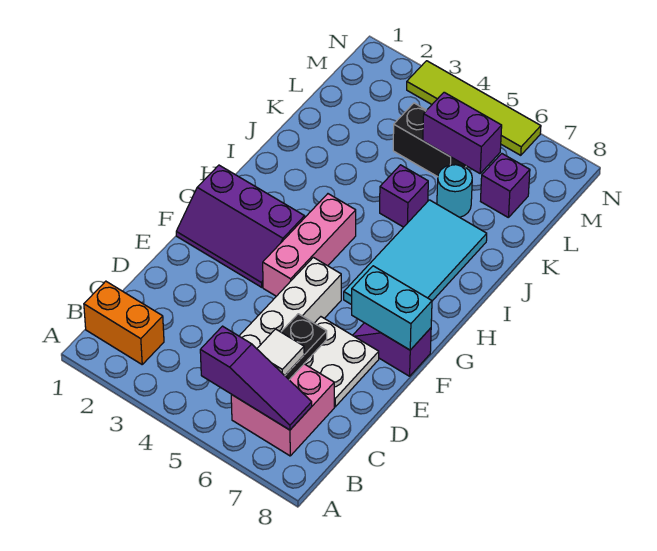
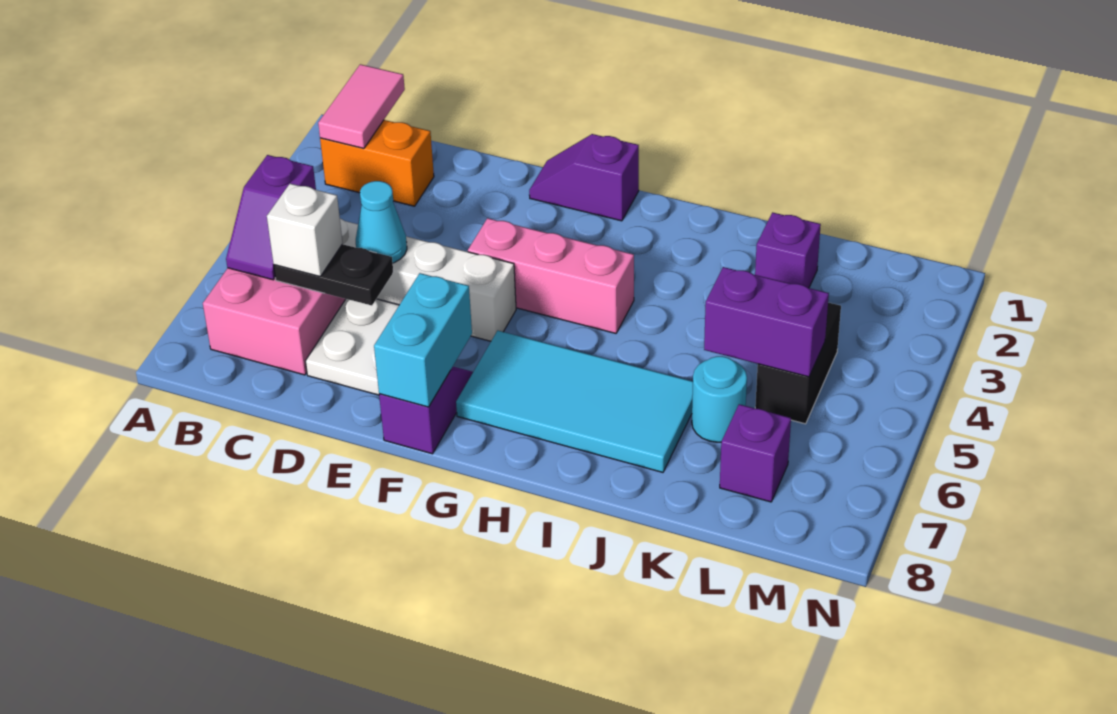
orange 1x2 brick [84,281,164,364] -> orange 1x2 brick turned to [320,120,434,206]
none -> pink 1x2 tile [318,64,405,148]
purple 1x3 slope [200,326,312,430] -> purple 1x2 slope [226,155,316,280]
white 1x1 tile [257,329,304,376] -> white 1x1 brick [267,184,343,276]
none -> cyan 1x1 cone [356,181,407,263]
purple 2x3 slope [176,165,305,287] -> purple 1x2 slope [529,134,639,221]
purple 1x1 brick [380,165,428,227] -> purple 1x1 brick moved to [755,212,821,288]
purple 1x2 brick [423,92,502,173] -> purple 1x2 brick turned to [704,267,829,377]
lime 1x4 tile [407,61,541,155] -> none

